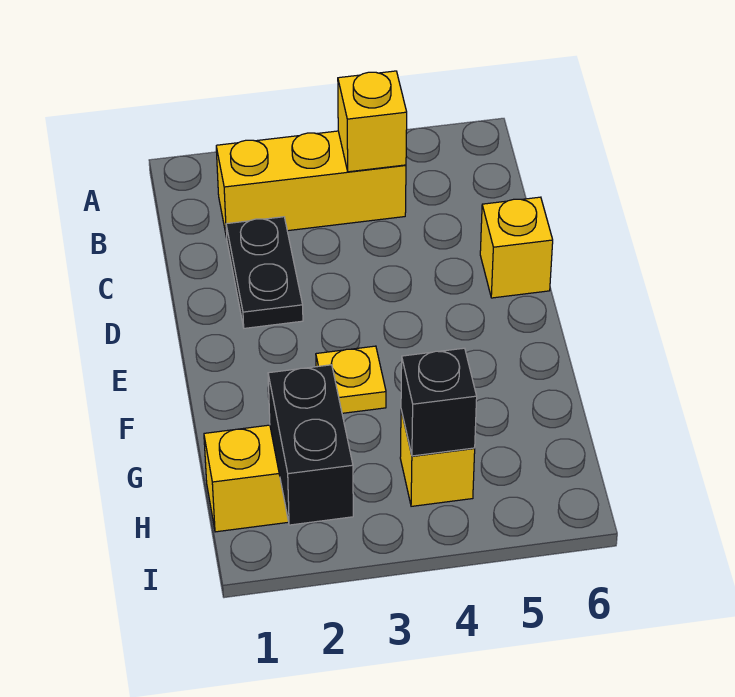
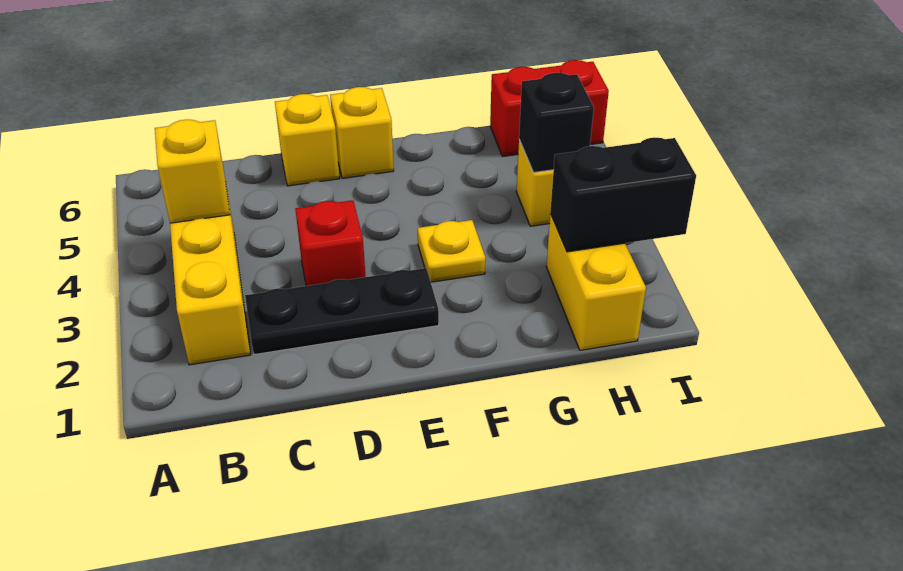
black 1x2 plate [226,217,303,328] -> black 1x3 plate [245,268,439,355]
none -> red 1x1 brick [295,200,366,286]
none -> yellow 1x1 brick [330,87,394,178]
none -> red 1x2 brick [490,60,609,157]

